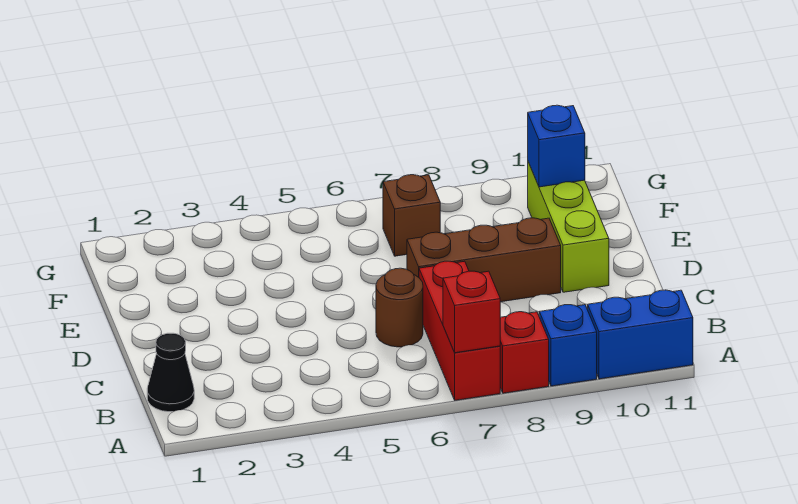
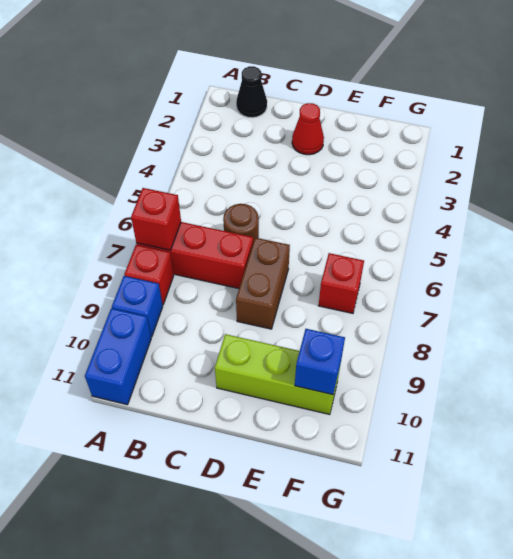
none -> red 1x1 cone [292,103,324,155]
brown 1x3 brick [407,218,561,302] -> brown 1x2 brick [236,238,290,329]
brown 1x1 brick [383,175,440,256] -> red 1x1 brick [318,253,364,313]

